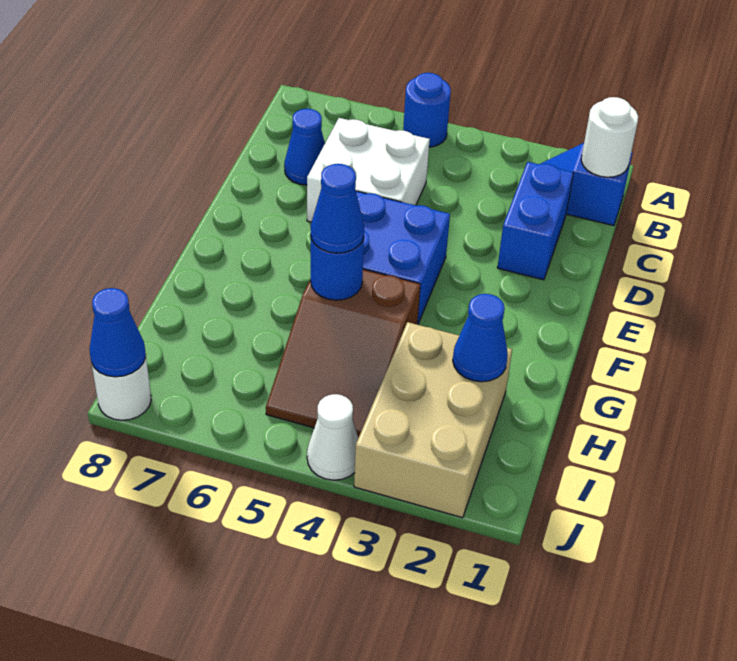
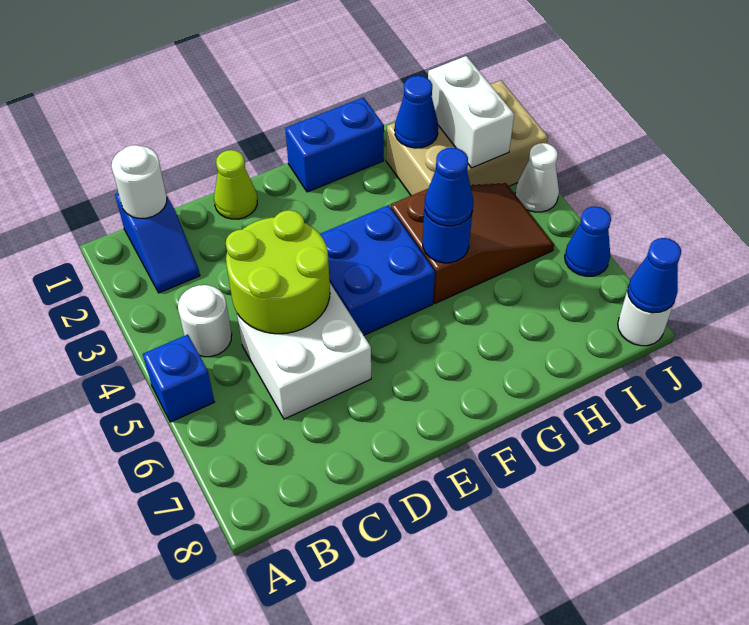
blue 1x1 round brick [403,73,451,147] -> blue 1x1 brick [143,335,214,422]
none -> white 1x1 round brick [178,285,232,357]
blue 1x2 brick [497,162,574,280] -> blue 1x2 brick moved to [285,98,384,192]
none -> lime 2x2 round brick [226,210,330,334]
blue 1x1 cone [284,109,325,185] -> blue 1x1 cone moved to [565,206,611,276]
none -> lime 1x1 cone [214,150,257,219]
none -> white 1x2 brick [428,56,514,168]

